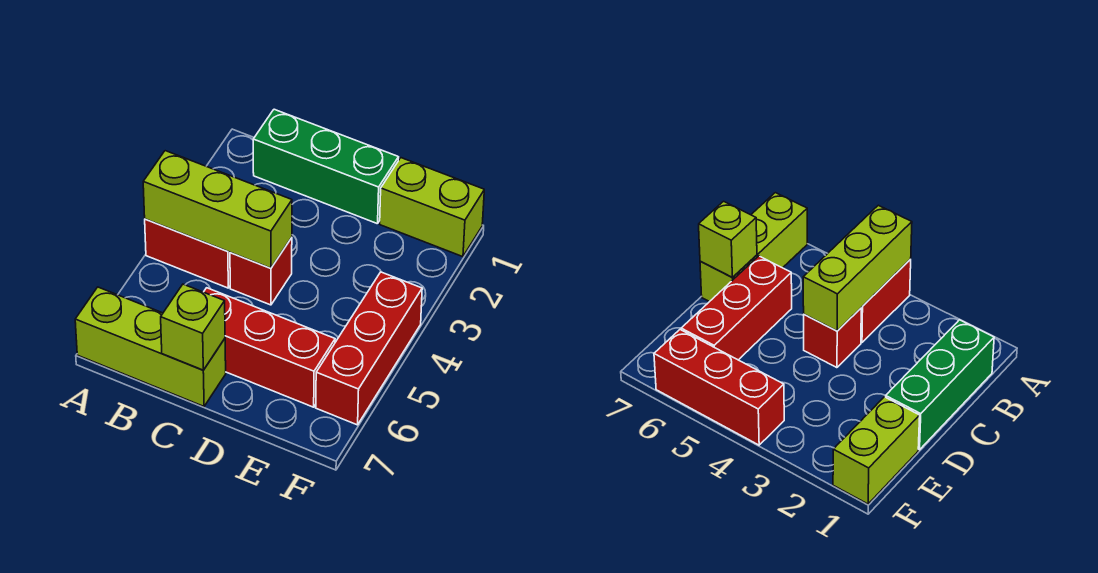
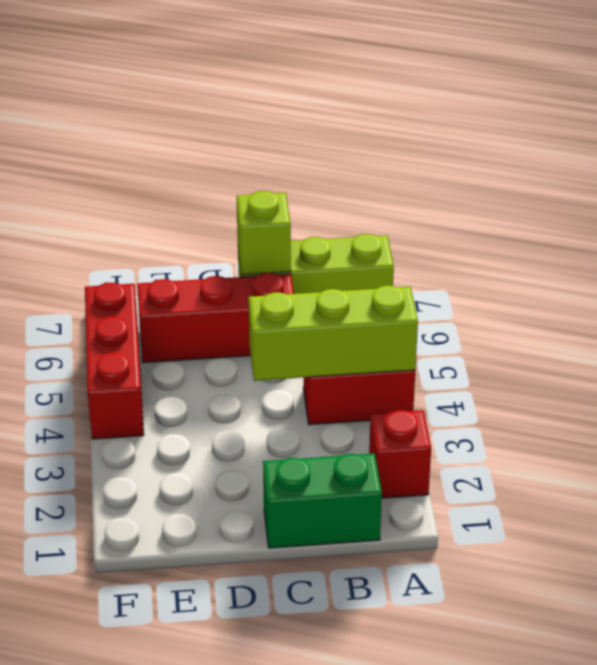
green 1x3 brick [253,109,399,224] -> green 1x2 brick [263,454,382,548]
red 1x1 brick [230,238,292,305] -> red 1x1 brick moved to [369,410,431,498]
lime 1x2 brick [380,158,484,257] -> none

